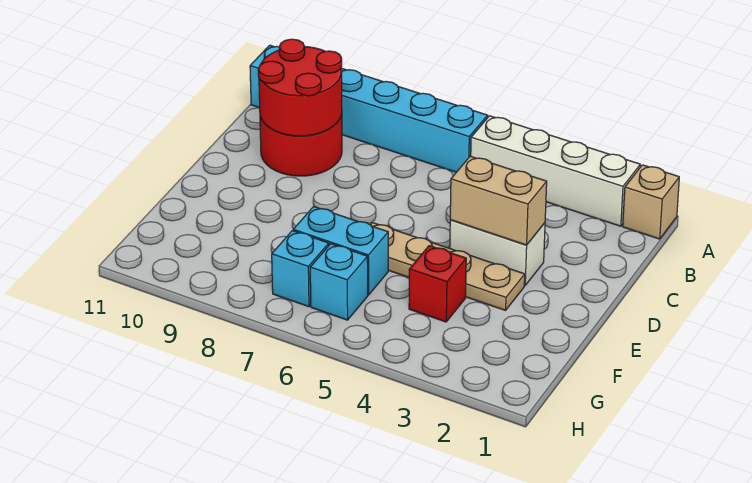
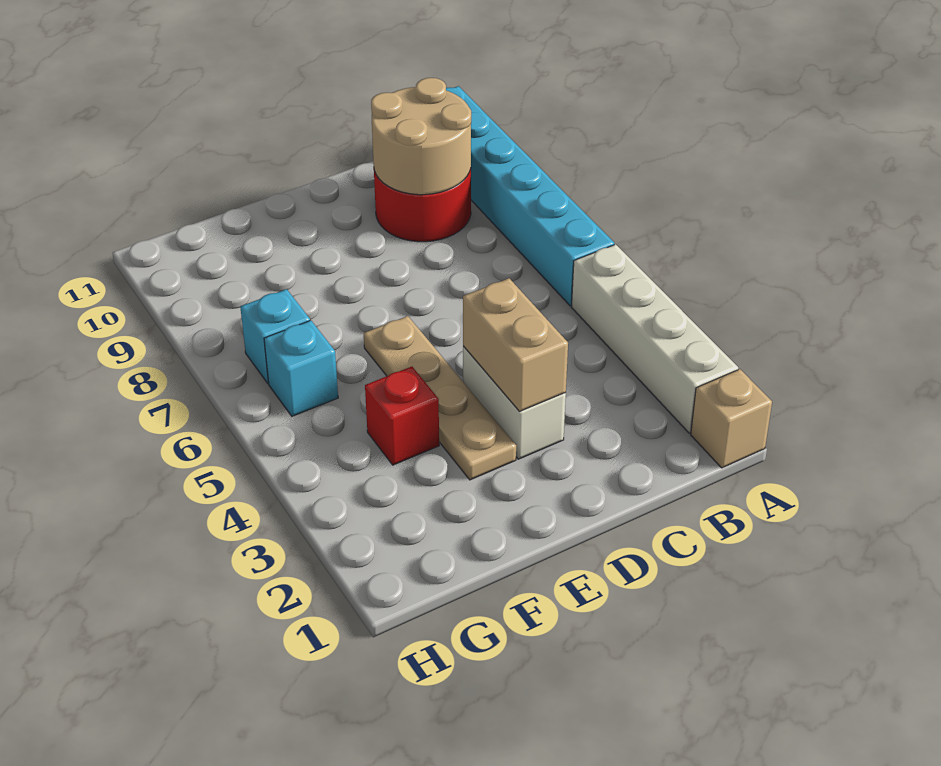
red 2x2 round brick [258,39,342,136] -> tan 2x2 round brick [371,78,471,195]
cyan 1x2 brick [293,207,388,295] -> none

